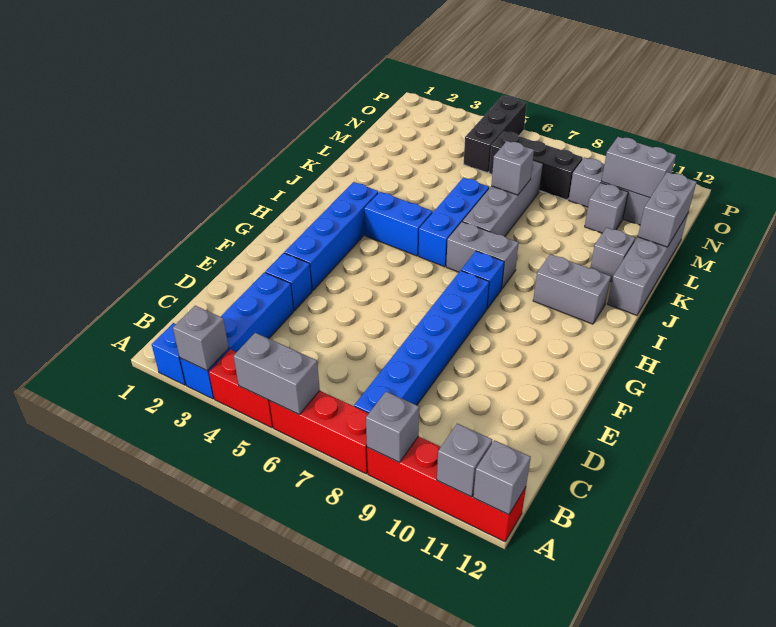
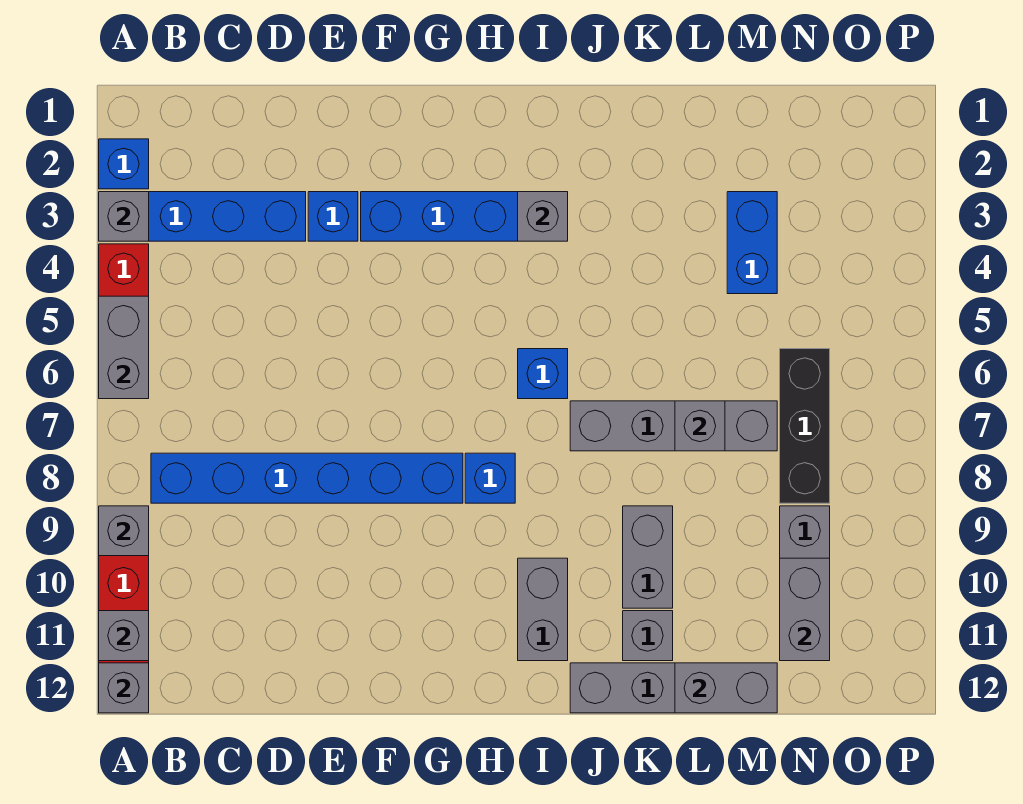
red 1x3 brick [270,391,369,474] -> none
blue 1x2 brick [364,192,433,256] -> blue 1x2 brick moved to [727,192,777,294]
blue 1x3 brick [419,178,489,267] -> blue 1x1 brick [518,349,568,399]
grey 1x2 brick [446,222,519,288] -> grey 1x2 brick moved to [623,506,673,608]
grey 1x1 brick [585,183,628,233] -> grey 1x1 brick moved to [518,192,568,241]
black 1x3 brick [464,95,527,173] -> none

